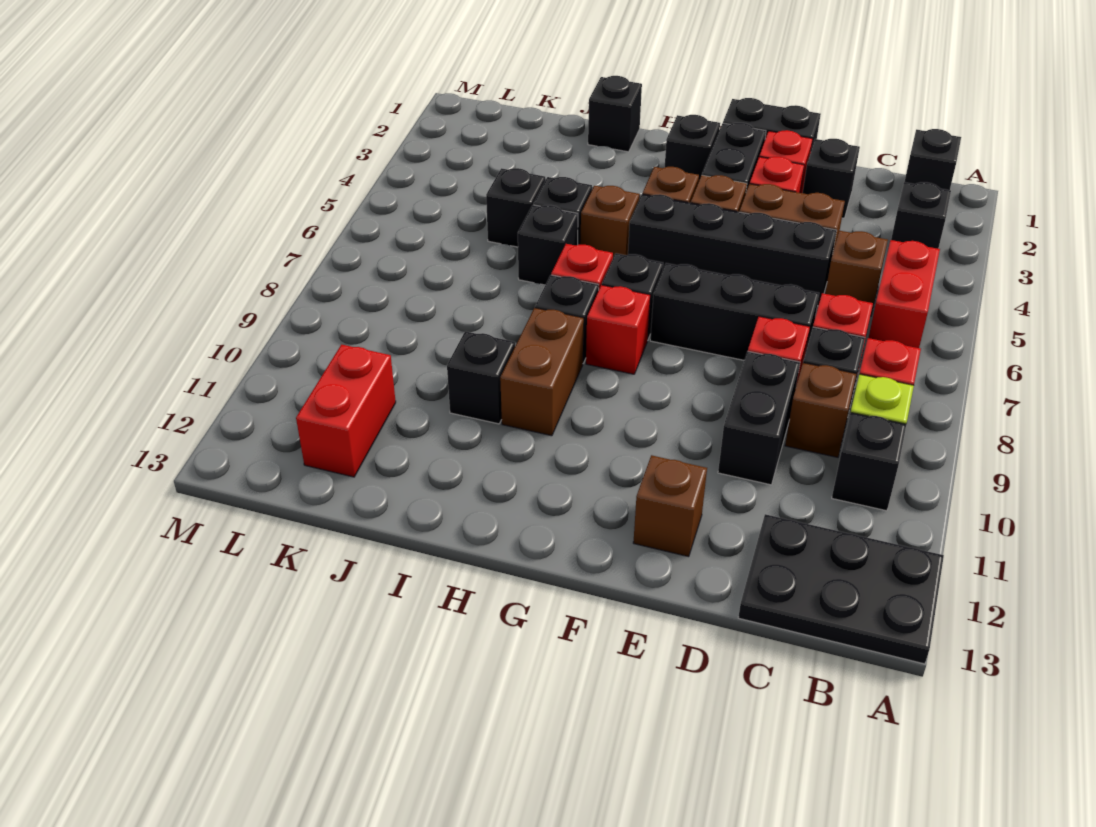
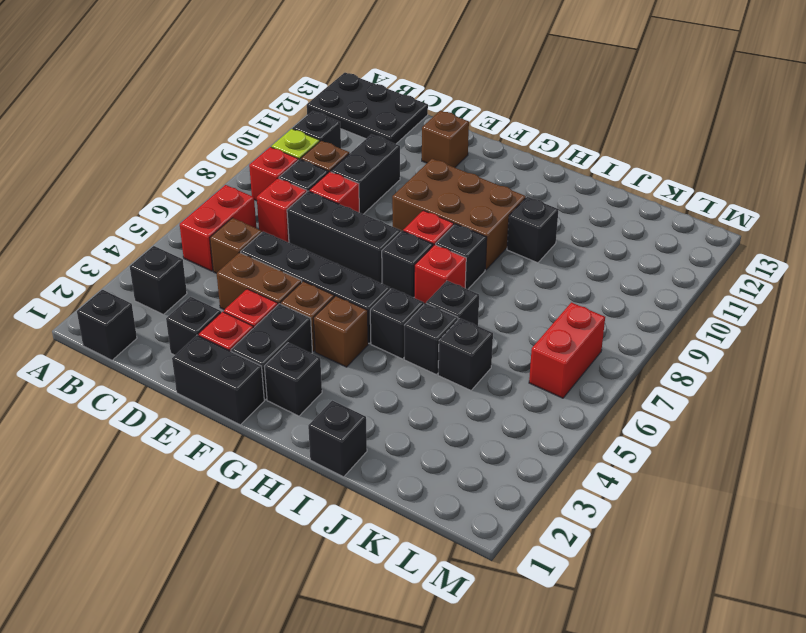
brown 1x1 brick [580,186,640,258] -> black 1x1 brick [370,288,424,359]
brown 1x2 brick [500,308,584,436] -> brown 2x3 brick [392,159,526,270]
red 1x2 brick [296,345,396,477] -> red 1x2 brick moved to [529,302,605,398]

